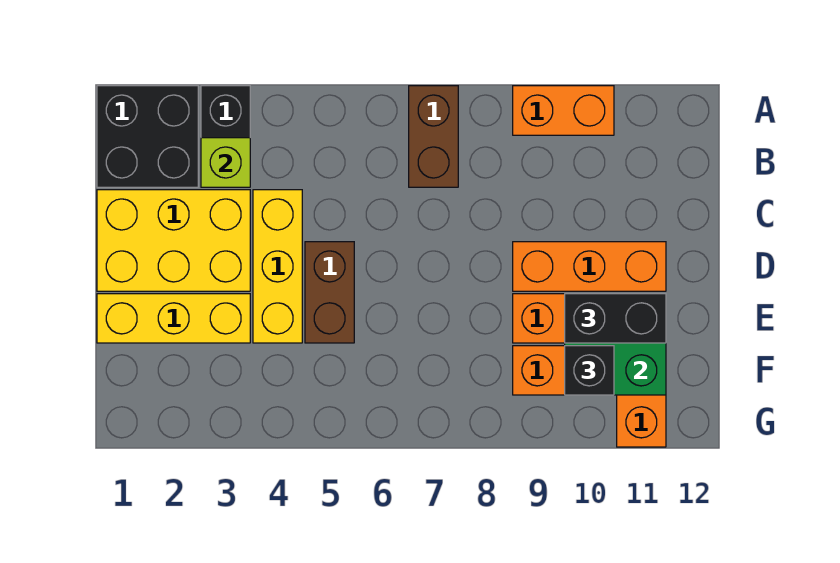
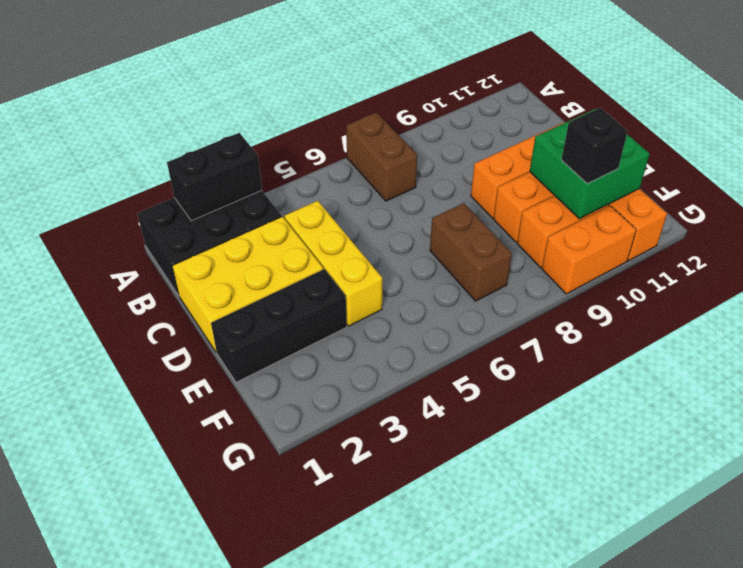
orange 1x2 brick [513,86,614,135] -> orange 1x2 brick moved to [542,206,636,294]
lime 1x1 brick [201,138,250,187] -> none
brown 1x2 brick [305,242,354,343] -> brown 1x2 brick moved to [430,203,512,301]
yellow 1x3 brick [97,294,250,343] -> black 1x3 brick [211,269,347,382]
black 1x2 brick [565,294,666,343] -> black 1x2 brick moved to [167,133,262,221]

